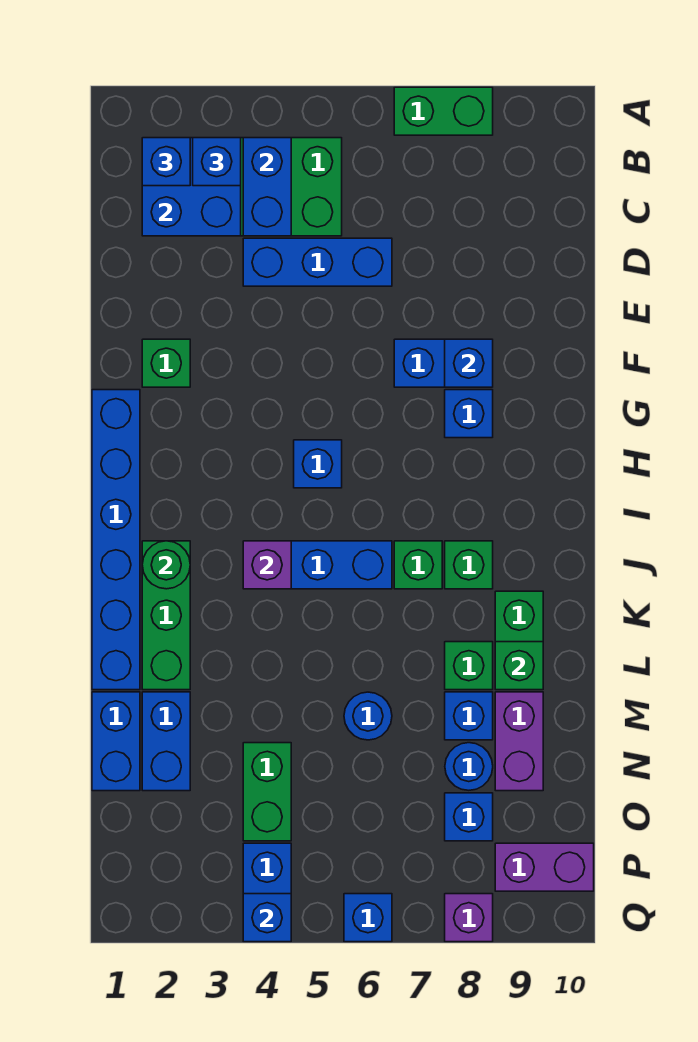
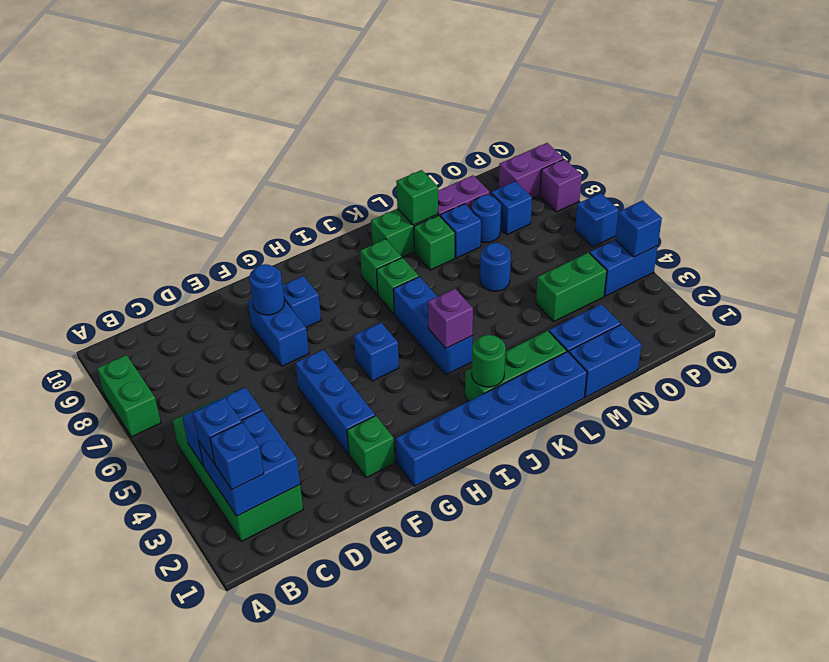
blue 1x3 brick [243,238,392,286] -> blue 1x3 brick moved to [295,350,375,454]
blue 1x1 brick [445,339,493,387] -> blue 1x1 round brick [249,264,284,315]
purple 1x2 brick [495,843,594,891] -> purple 1x2 brick turned to [499,143,564,198]

